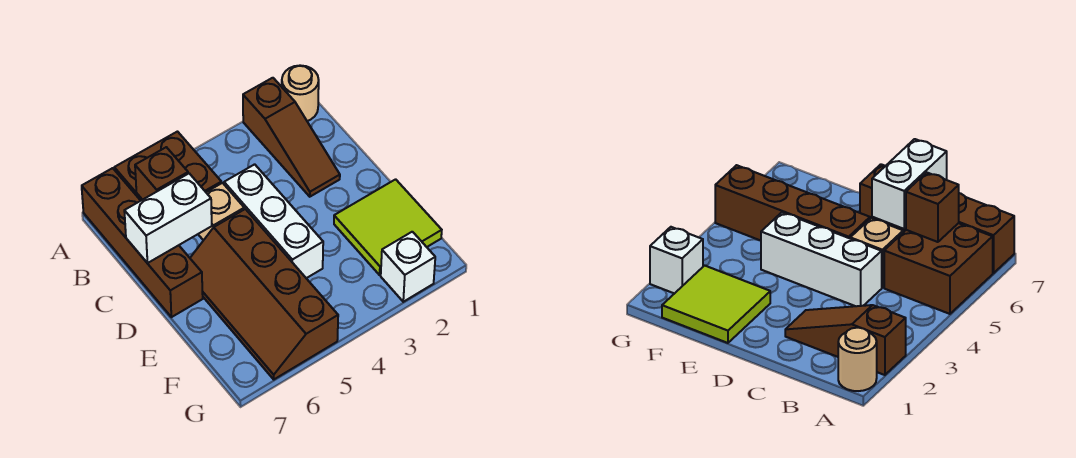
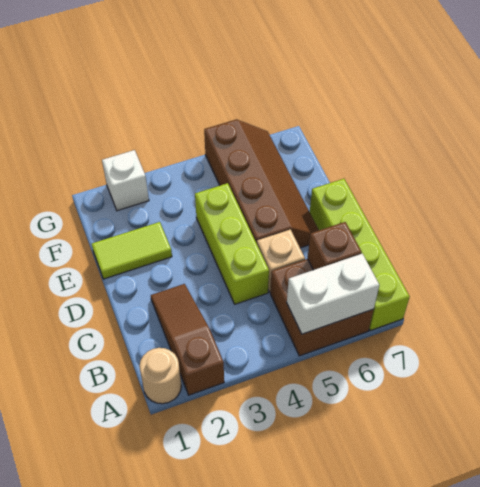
brown 1x4 brick [82,168,203,317] -> lime 1x4 brick [310,179,410,331]
white 1x3 brick [224,164,323,278] -> lime 1x3 brick [195,183,269,304]
white 1x2 brick [124,174,212,263] -> white 1x2 brick moved to [287,254,379,334]
lime 2x2 tile [334,179,442,275] -> lime 1x2 tile [92,222,172,279]

